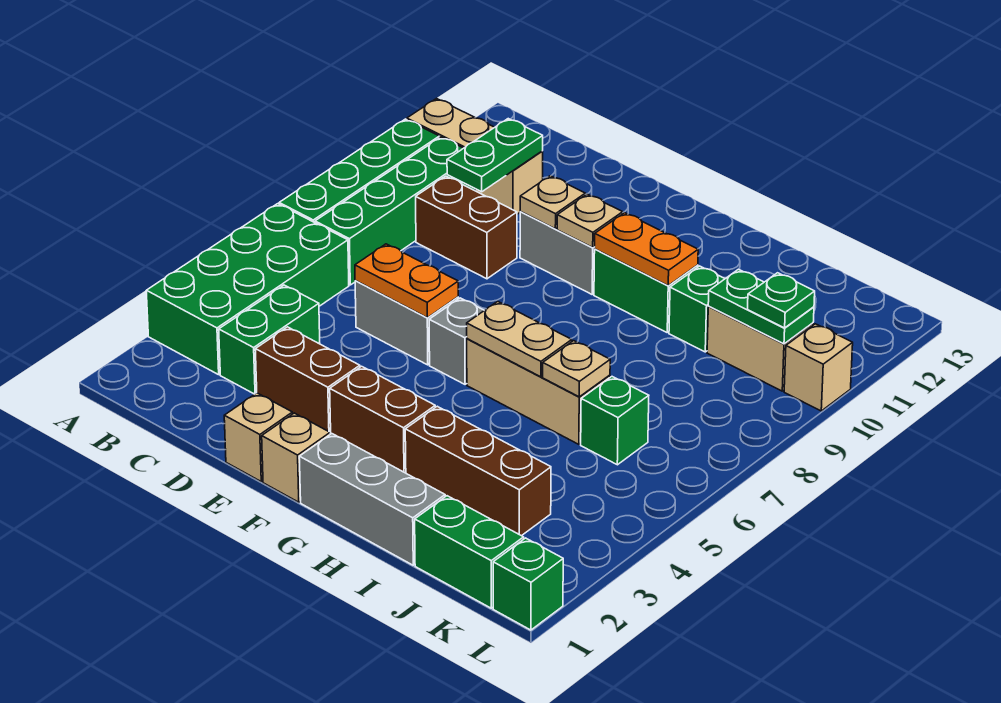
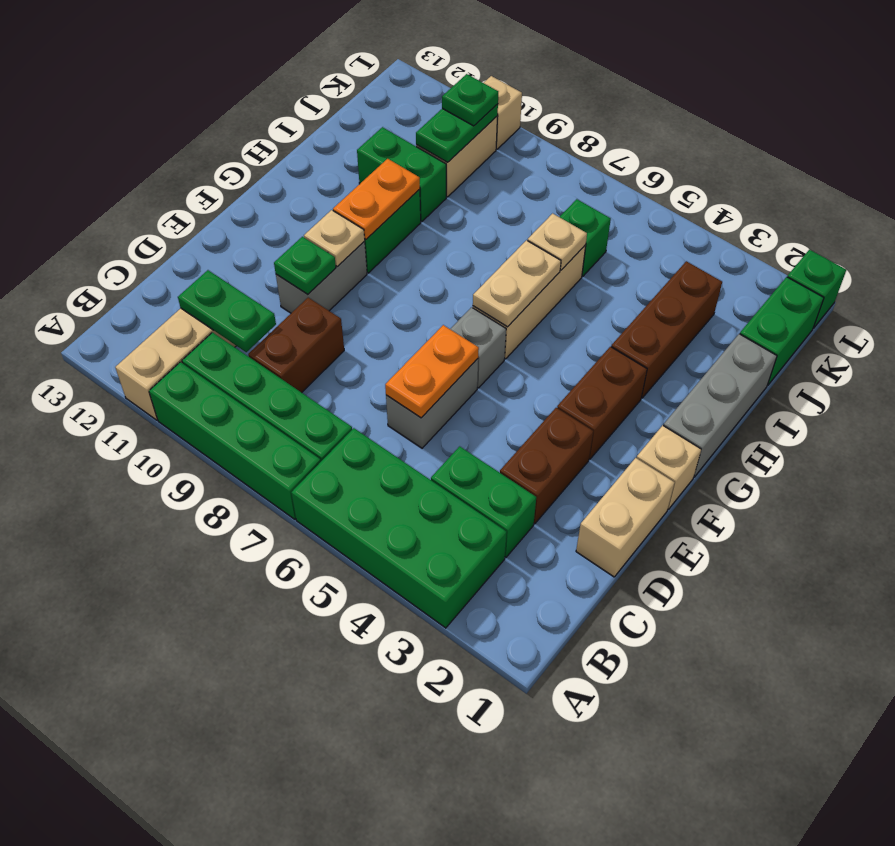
tan 1x1 brick [224,393,292,482] -> tan 1x2 brick [576,458,675,577]
tan 1x1 plate [520,176,585,229] -> green 1x1 plate [274,237,336,294]
green 1x1 brick [669,266,725,352] -> green 1x2 brick [357,127,446,222]

